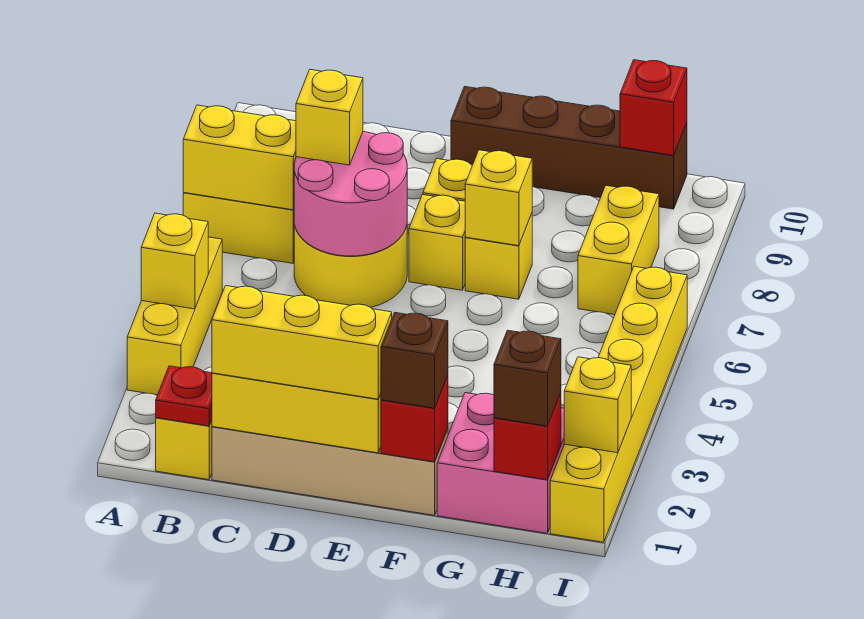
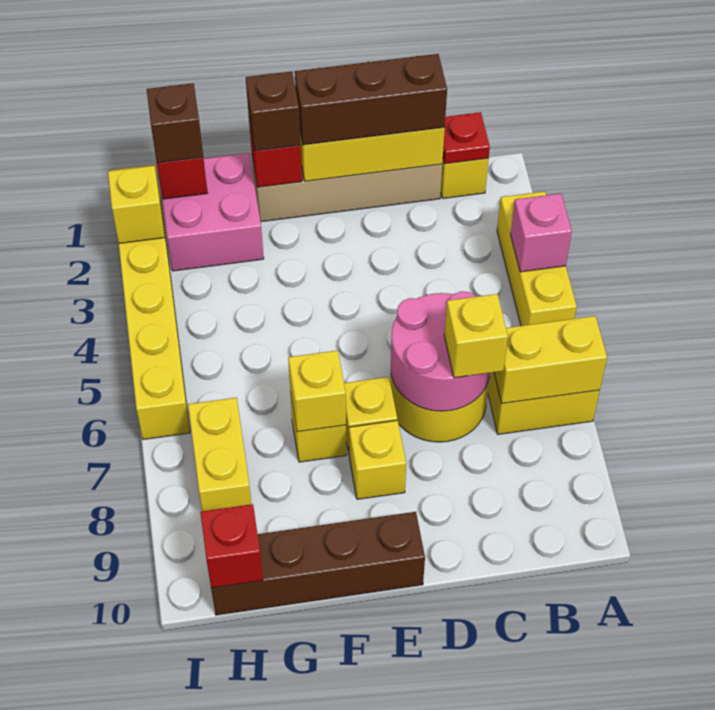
yellow 1x1 brick [141,213,208,309] -> pink 1x1 brick [511,194,572,272]
yellow 1x3 brick [212,286,392,399] -> brown 1x3 brick [295,54,447,145]

